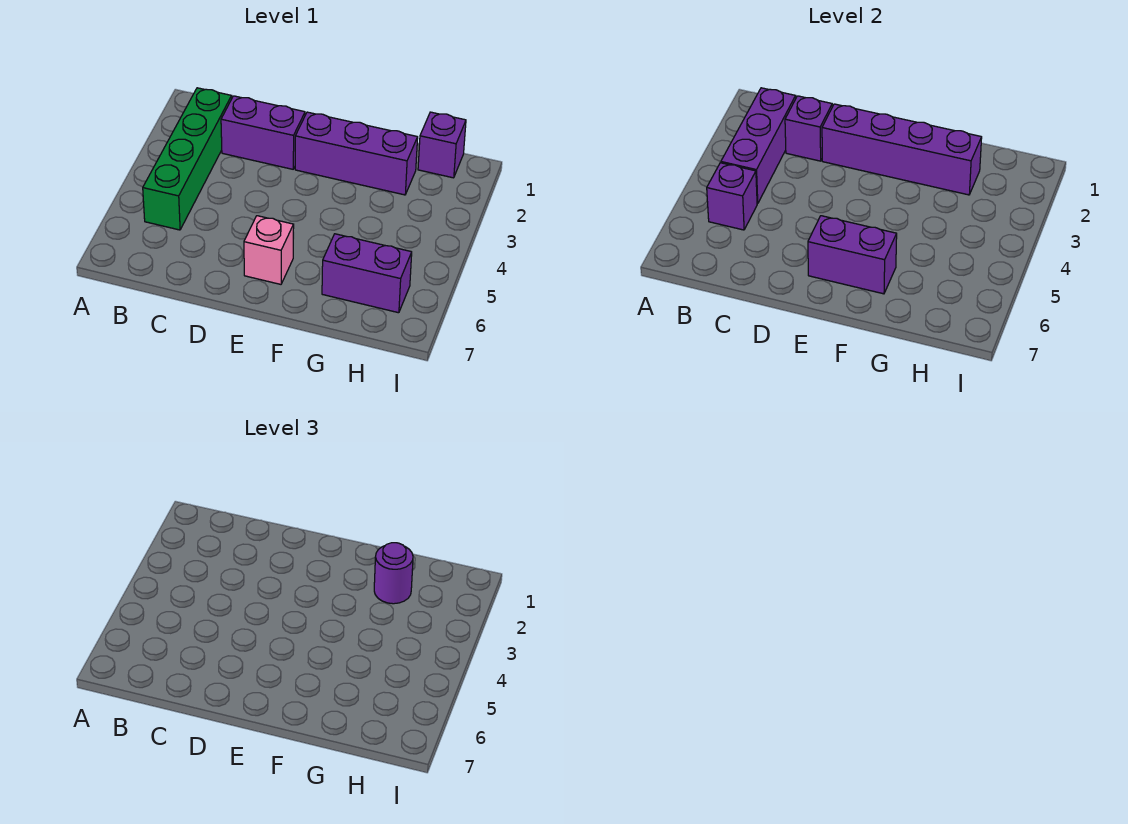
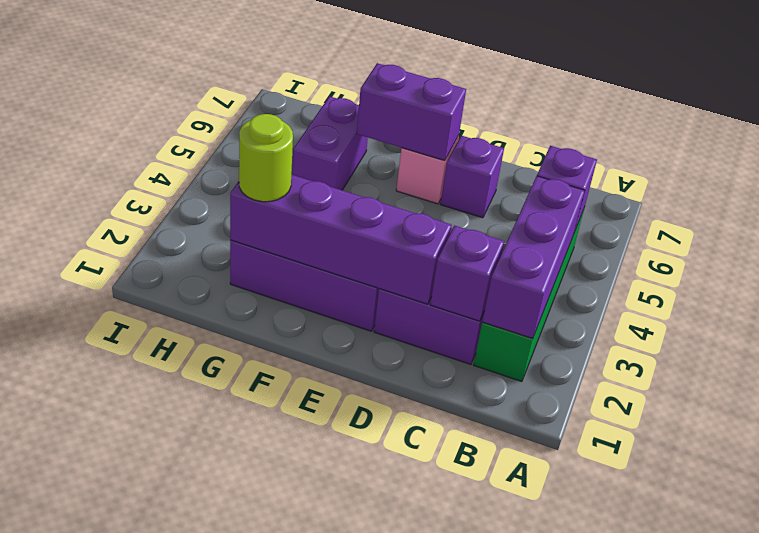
purple 1x1 round brick [374,543,413,604] -> lime 1x1 round brick [239,114,293,202]
purple 1x2 brick [322,234,412,313] -> purple 1x2 brick turned to [292,96,368,190]
purple 1x1 brick [418,112,466,178] -> purple 1x1 brick moved to [441,136,504,218]

